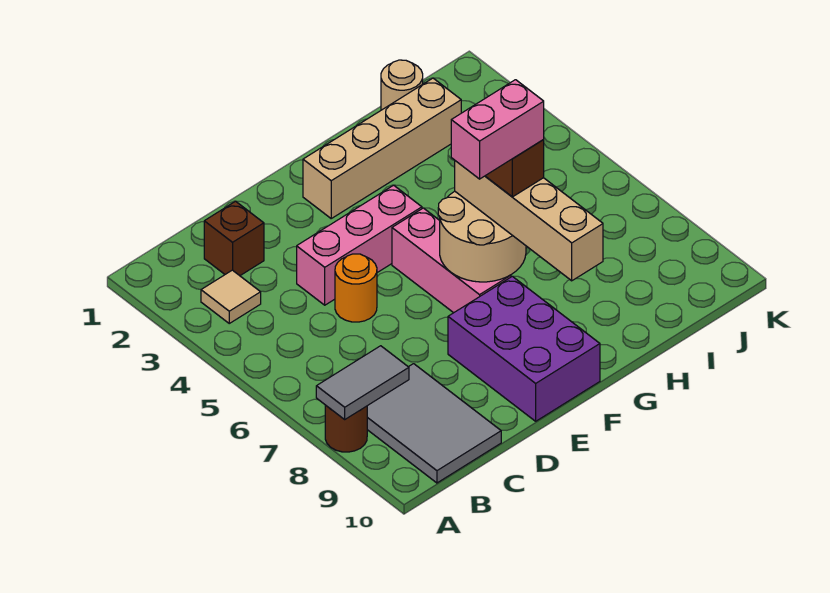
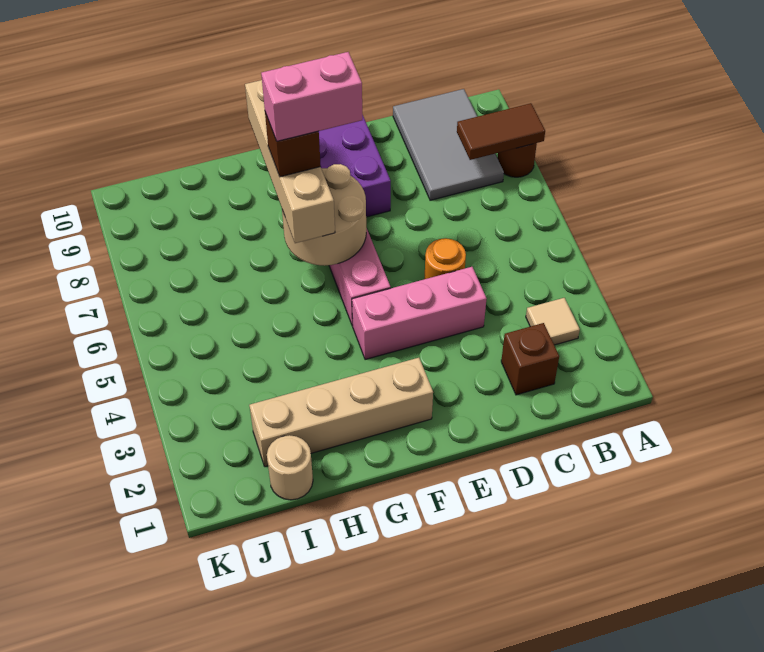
grey 1x2 tile [316,346,409,419] -> brown 1x2 tile [457,103,545,160]

